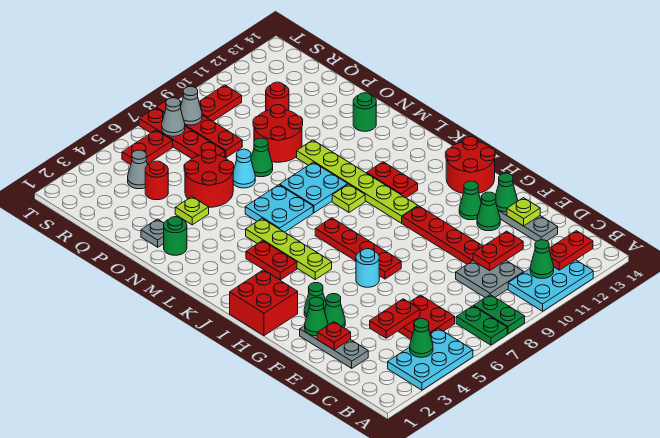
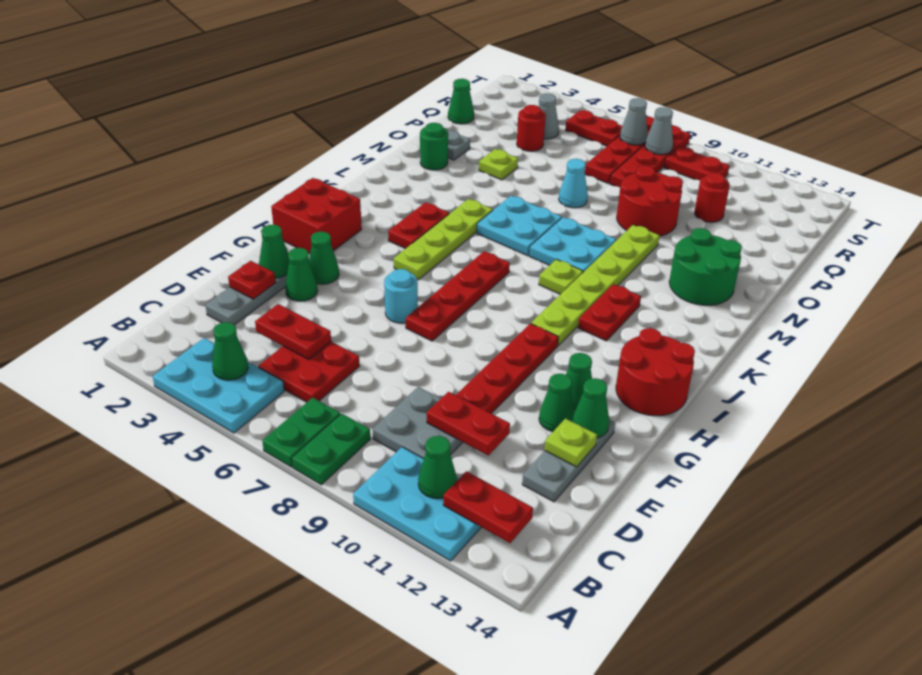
green 1x1 round brick [353,93,376,131] -> green 2x2 round brick [669,228,742,305]
red 2x2 round brick [184,150,234,207] -> none
green 1x1 cone [251,138,273,177] -> green 1x1 cone moved to [448,79,474,124]

